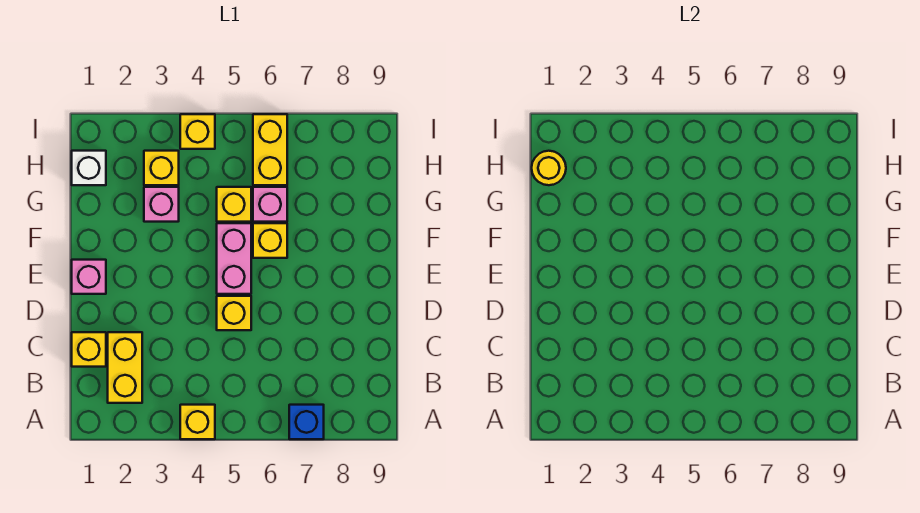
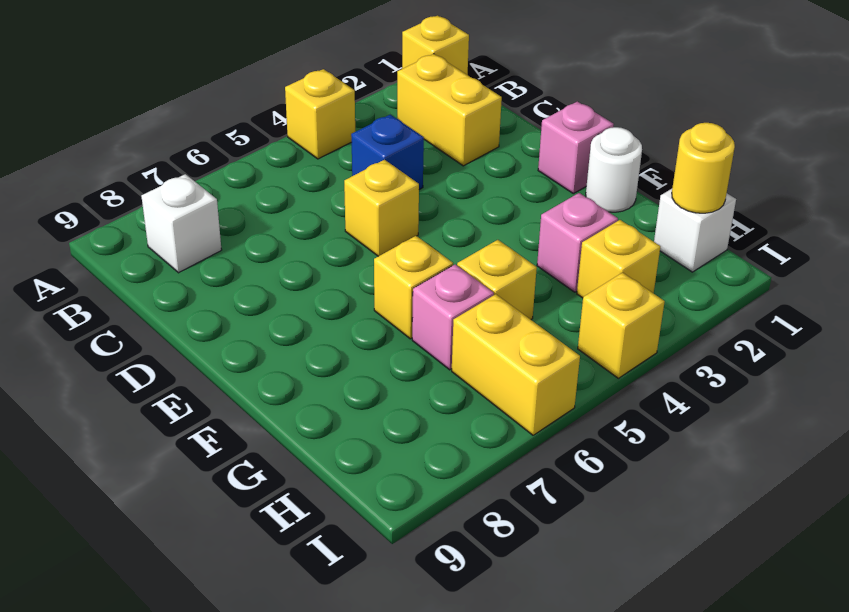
blue 1x1 brick [289,405,324,439] -> blue 1x1 brick moved to [351,115,424,190]
none -> white 1x1 brick [141,174,222,273]
yellow 1x1 brick [72,332,106,367] -> yellow 1x1 brick moved to [402,16,469,75]
pink 1x2 brick [217,223,251,294] -> none
none -> white 1x1 round brick [586,127,642,212]

